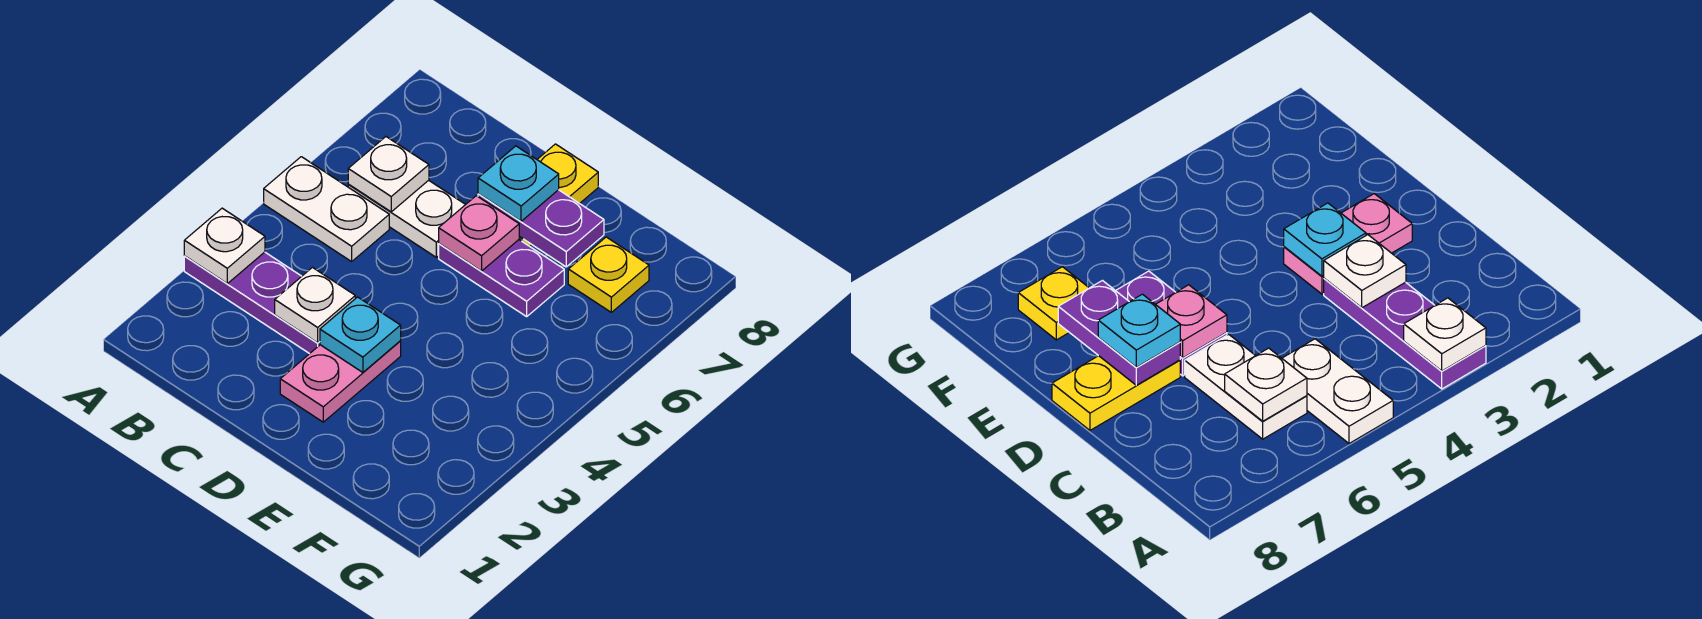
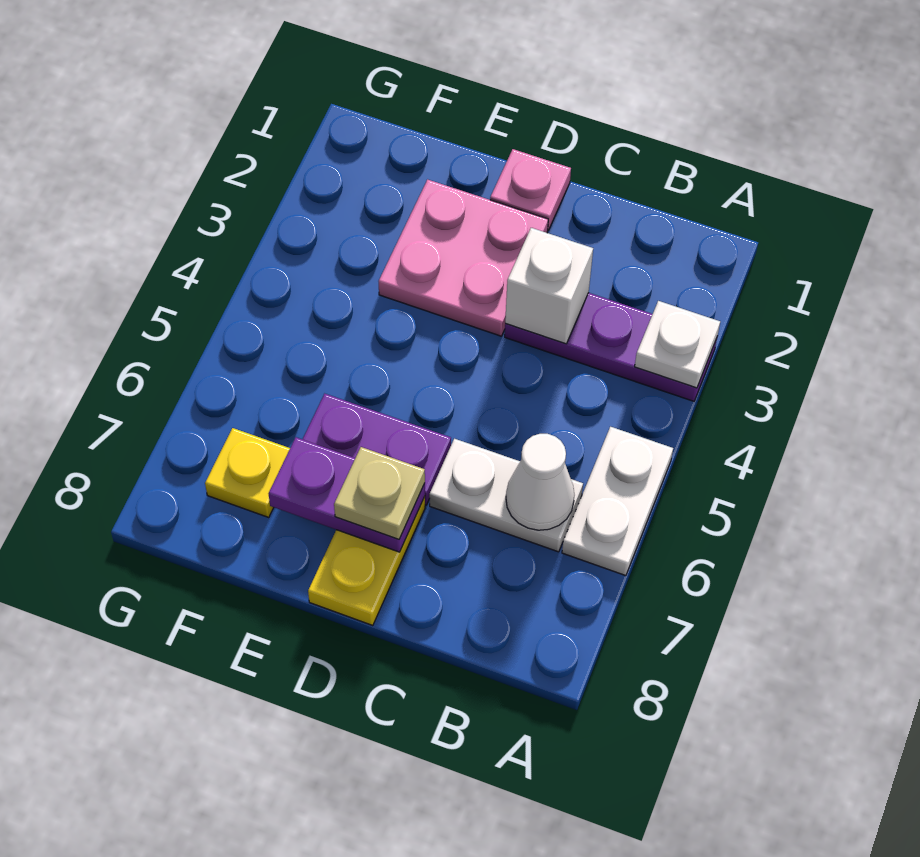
white 1x2 plate [264,157,389,262] -> white 1x2 plate turned to [562,427,673,576]
white 1x1 plate [348,137,429,212] -> white 1x1 cone [506,434,574,530]
white 1x1 plate [275,267,355,343] -> white 1x1 brick [505,228,593,344]
pink 1x2 plate [280,341,401,422] -> pink 2x2 plate [379,180,548,336]
cyan 1x1 plate [320,297,401,372] -> none
pink 1x1 plate [439,196,519,271] -> pink 1x1 plate moved to [490,149,571,230]
cyan 1x1 plate [478,146,559,221] -> tan 1x1 plate [334,447,425,539]

